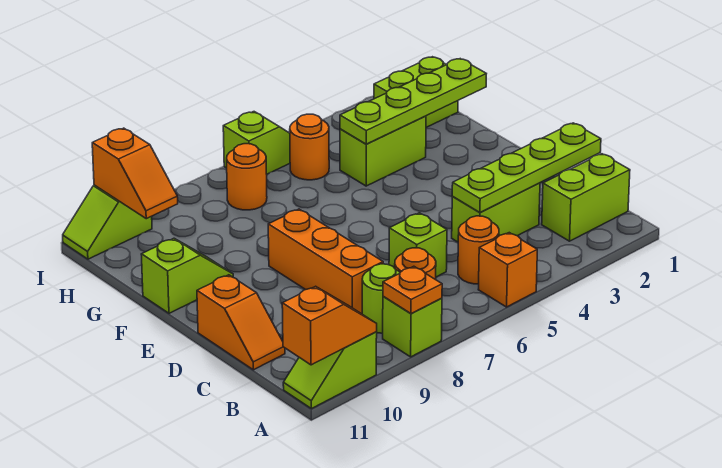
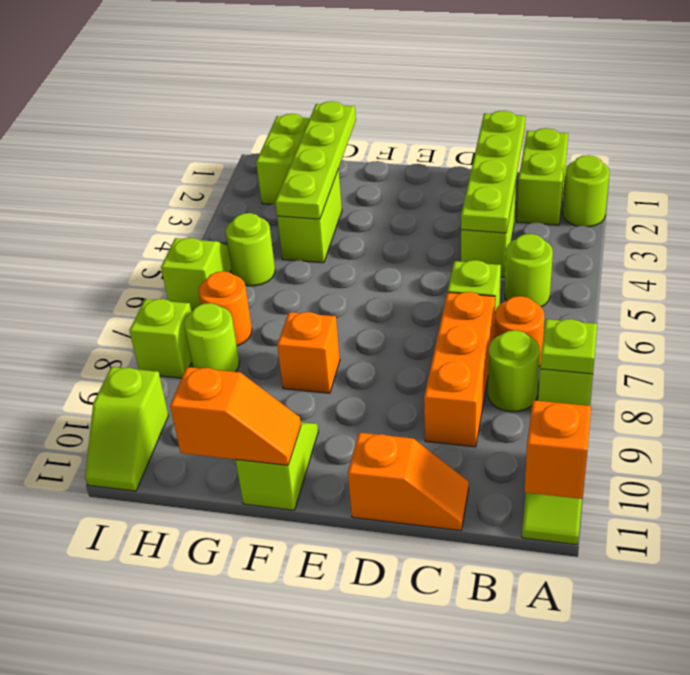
none -> lime 1x1 round brick [563,155,610,227]
orange 1x1 brick [478,233,537,307] -> orange 1x1 brick moved to [277,312,340,393]
orange 1x1 plate [383,266,442,314] -> lime 1x1 plate [540,319,597,374]
orange 1x1 round brick [458,216,499,284] -> lime 1x1 round brick [505,234,553,307]
orange 1x3 brick [268,209,383,314] -> orange 1x3 brick turned to [424,292,495,447]
orange 1x1 round brick [290,114,329,180] -> lime 1x1 round brick [226,213,275,286]
none -> lime 1x1 round brick [184,303,239,372]
orange 1x2 slope [92,128,178,219] -> orange 1x2 slope moved to [170,367,301,465]
none -> lime 1x1 brick [129,299,192,378]

